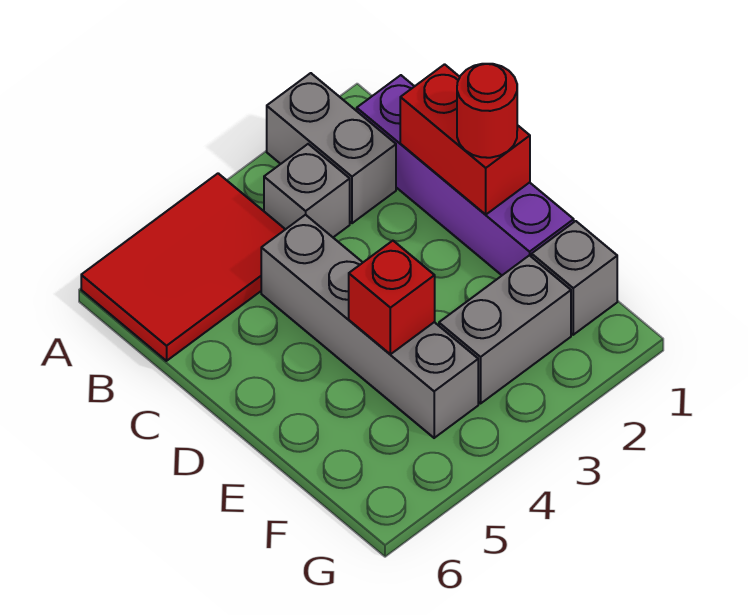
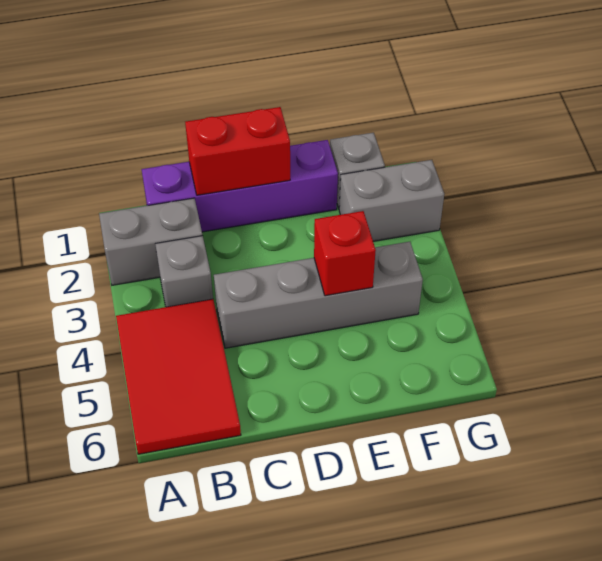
red 1x1 round brick [457,64,517,158] -> none
grey 1x2 brick [439,255,571,404] -> grey 1x2 brick turned to [339,160,444,241]

